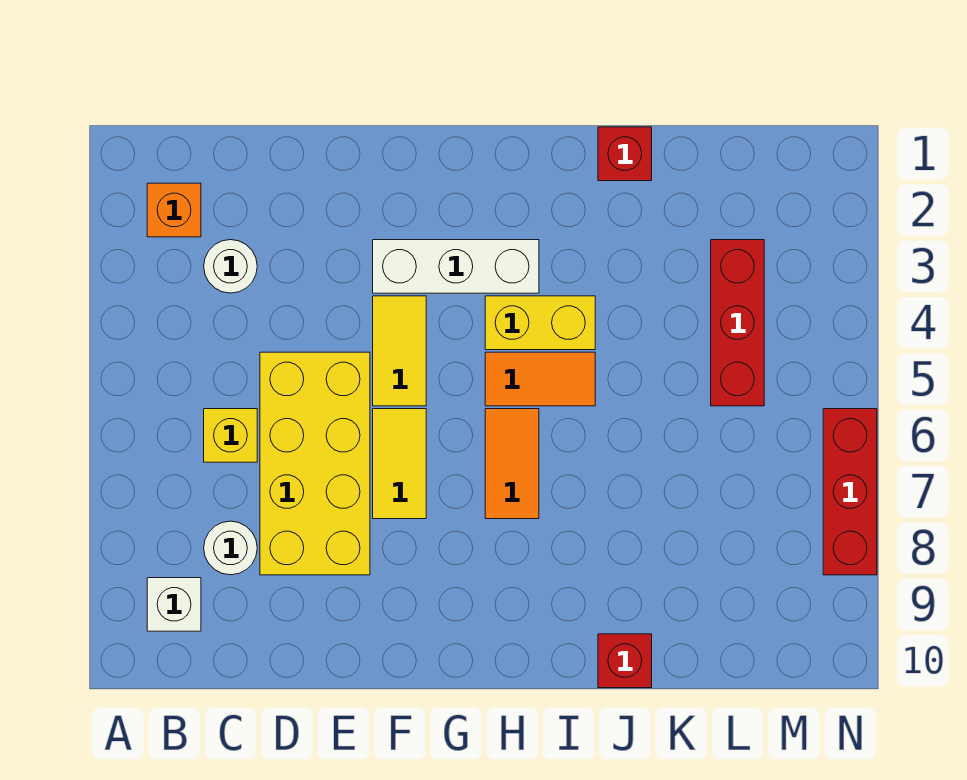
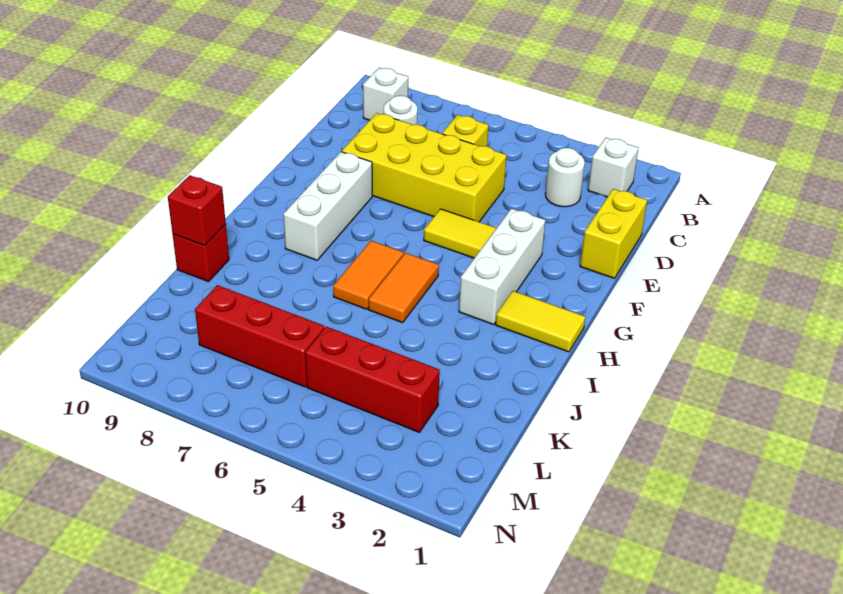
orange 1x1 brick [147,183,201,237] -> white 1x1 brick [588,138,638,197]
yellow 1x2 tile [373,409,426,519] -> yellow 1x2 tile moved to [496,291,585,352]
none -> white 1x3 brick [283,152,372,260]
yellow 1x2 brick [485,296,595,350] -> yellow 1x2 brick moved to [580,189,647,278]
orange 1x2 tile [485,409,539,519] -> orange 1x2 tile turned to [333,241,404,309]
red 1x1 brick [598,127,652,181] -> red 1x1 brick moved to [168,175,226,246]
red 1x3 brick [823,409,877,575] -> red 1x3 brick moved to [195,285,324,387]

